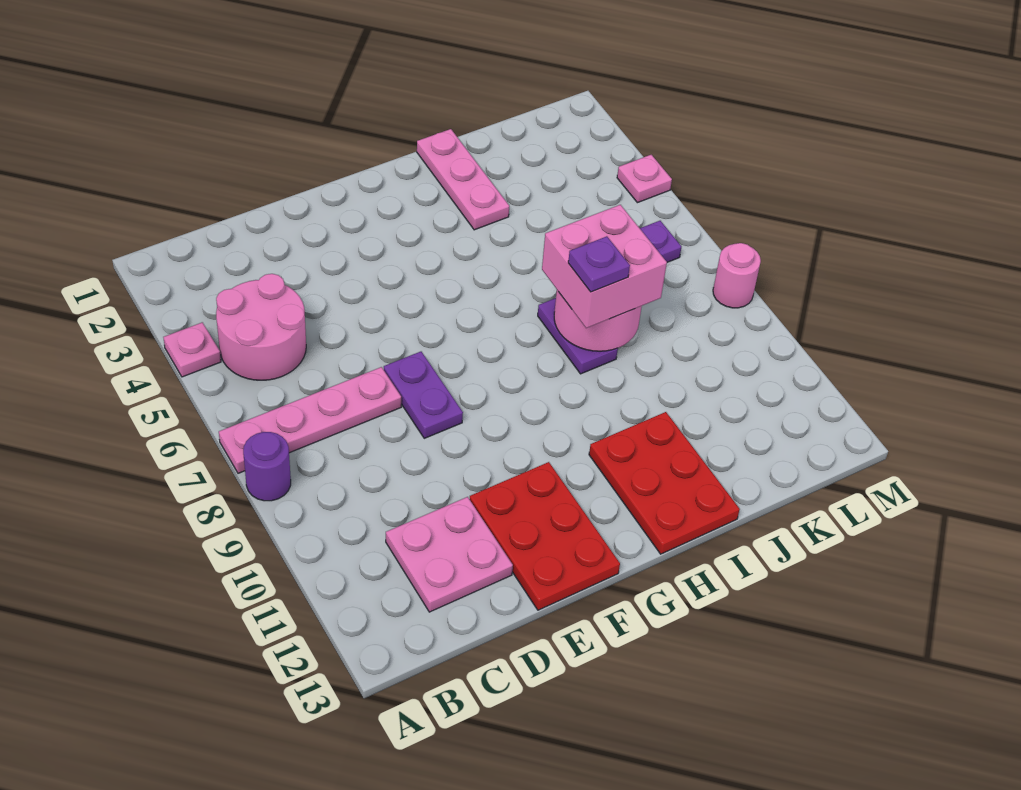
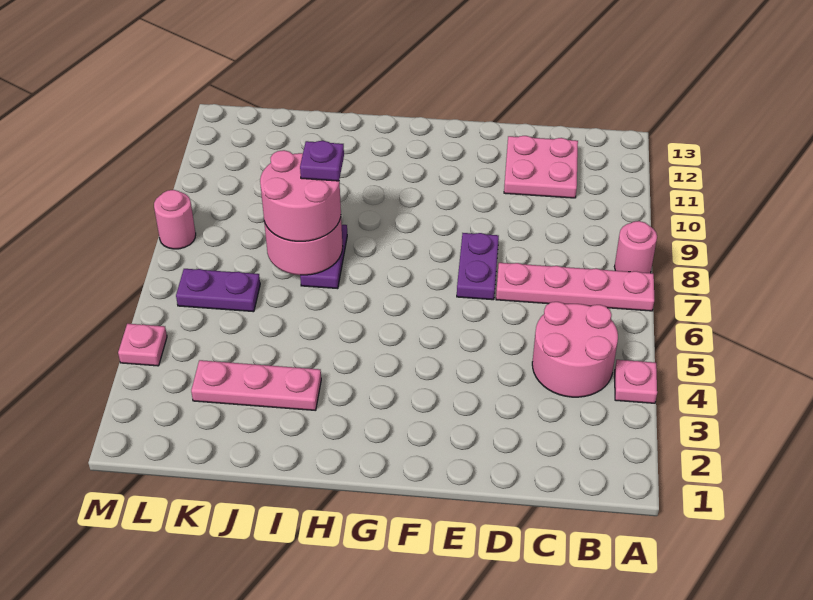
purple 1x1 round brick [243,432,291,501] -> pink 1x1 round brick [614,221,657,273]
red 2x3 plate [470,462,620,610] -> none
red 2x3 plate [589,412,740,554] -> none
pink 1x3 plate [417,129,509,230] -> pink 1x3 plate turned to [191,360,321,411]
pink 2x2 brick [542,205,667,328] -> pink 2x2 round brick [260,150,341,241]

